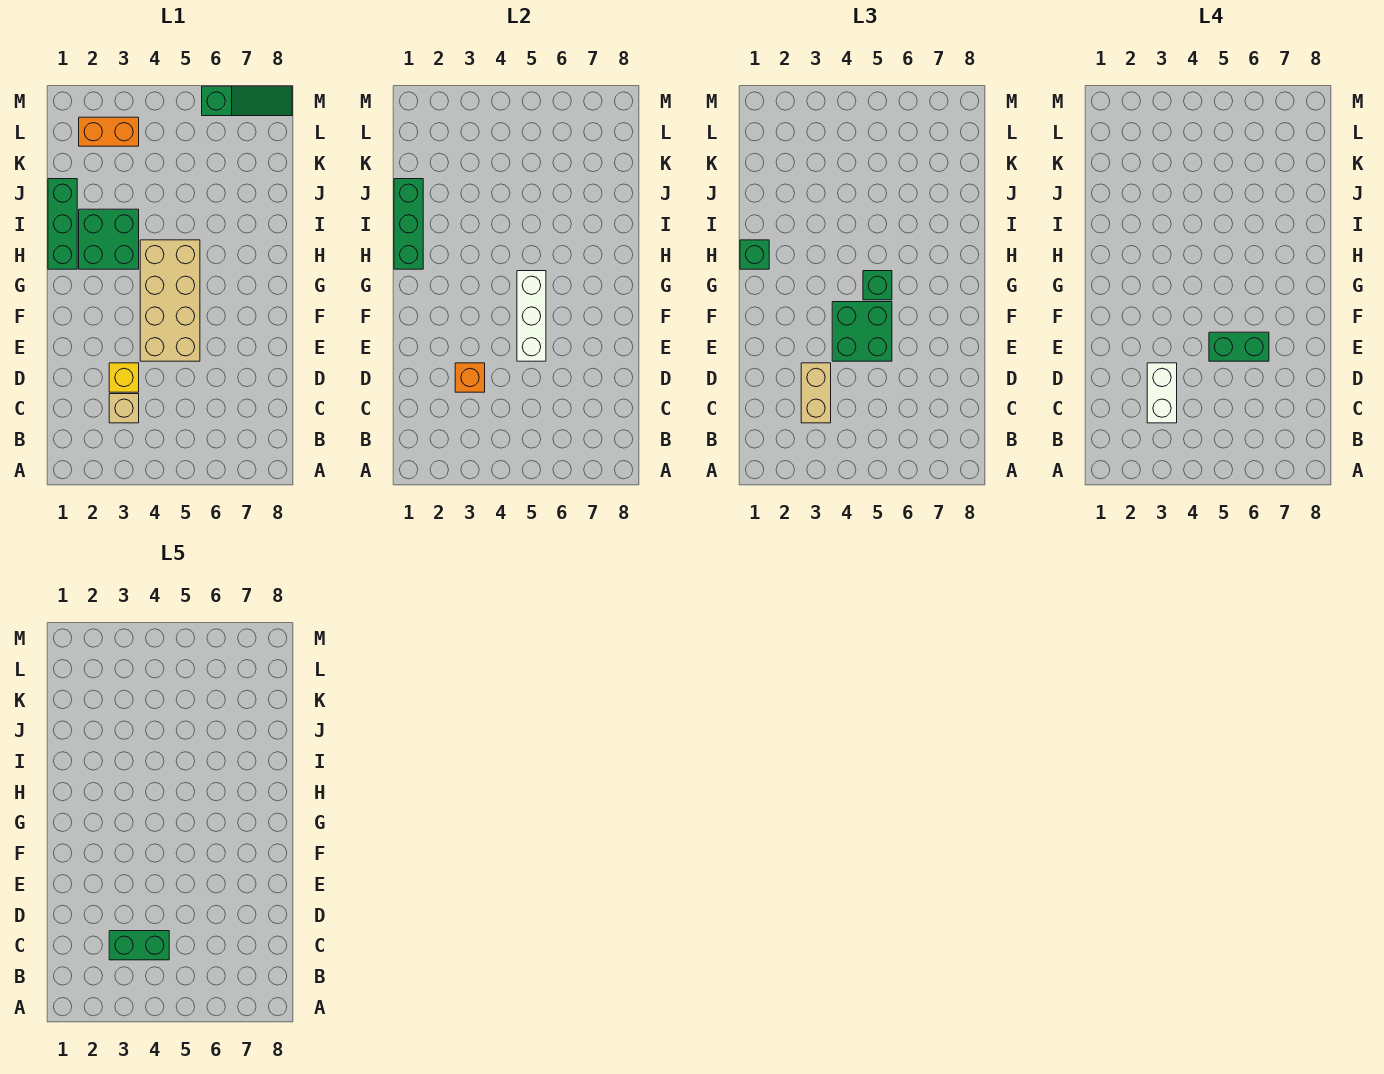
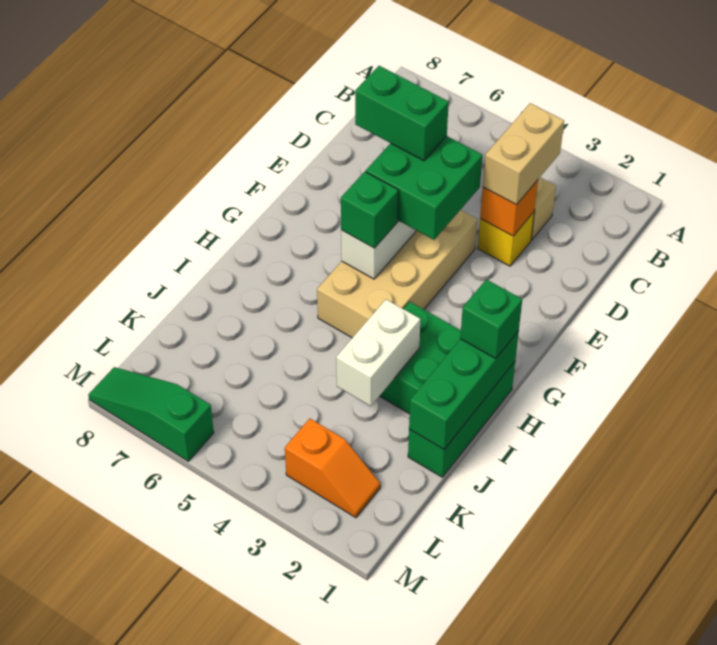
white 1x2 brick [1147,363,1177,423] -> white 1x2 brick moved to [336,300,420,406]
green 1x2 brick [109,931,169,960] -> none
orange 1x2 brick [79,117,139,146] -> orange 1x2 slope [285,418,380,518]

